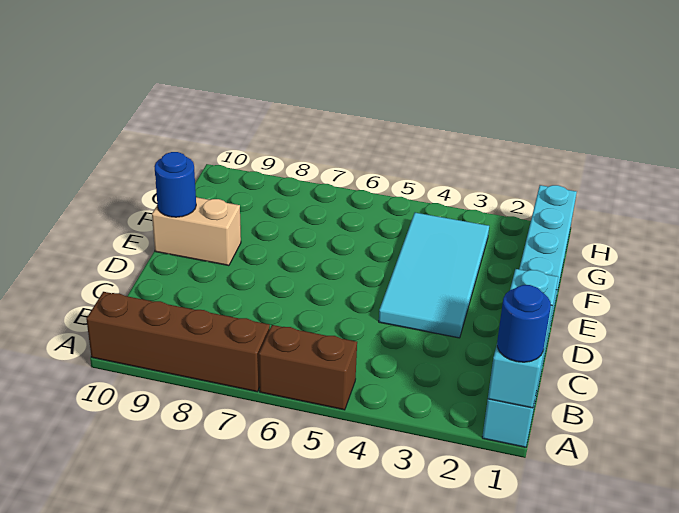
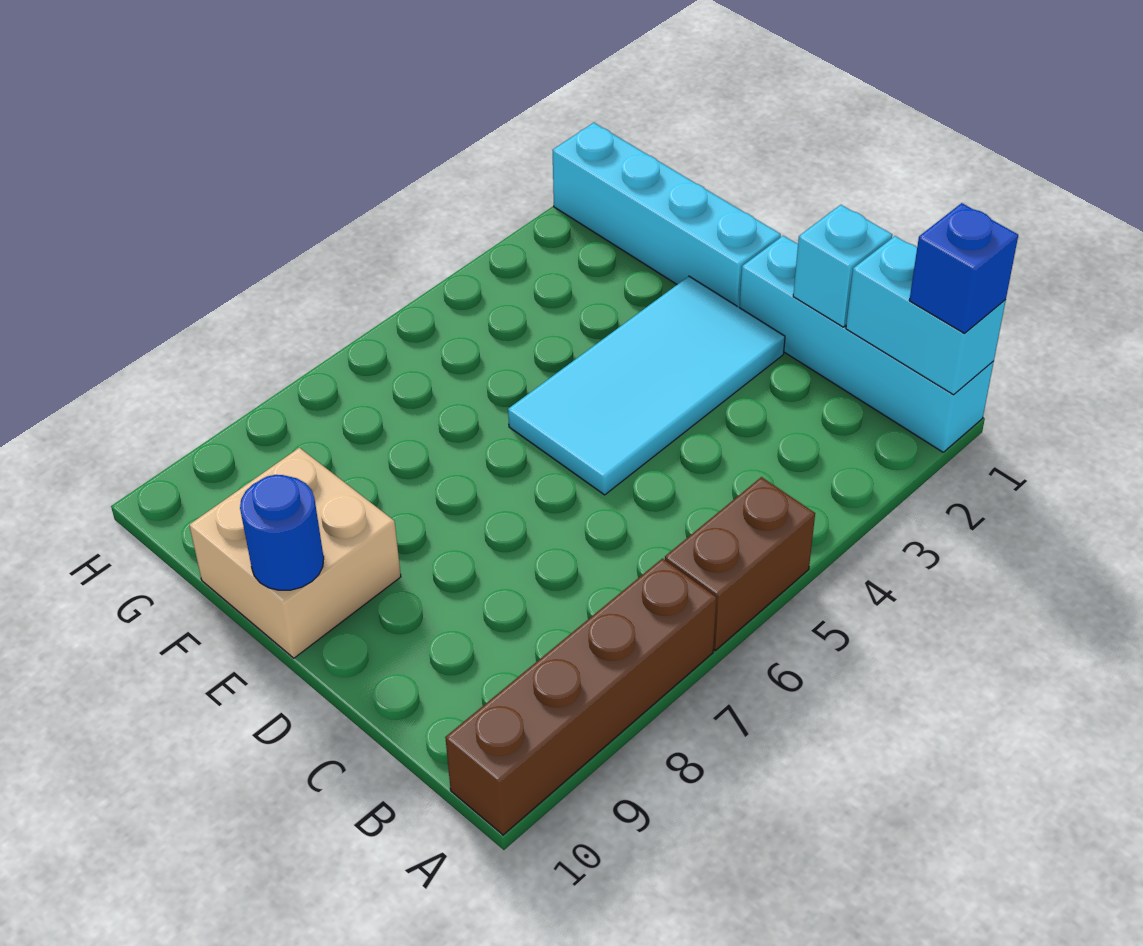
blue 1x1 round brick [497,285,551,362] -> blue 1x1 brick [909,203,1018,333]
cyan 2x4 tile [379,213,489,338] -> cyan 2x4 tile turned to [508,276,785,495]
tan 1x2 brick [152,197,241,266] -> tan 2x2 brick [189,448,401,658]

